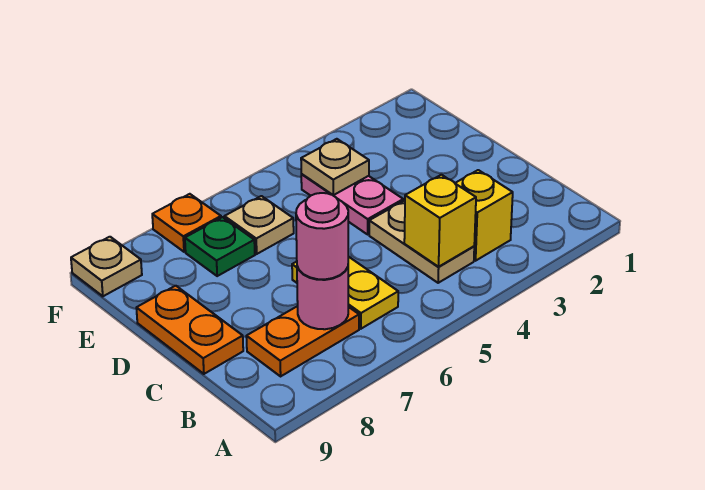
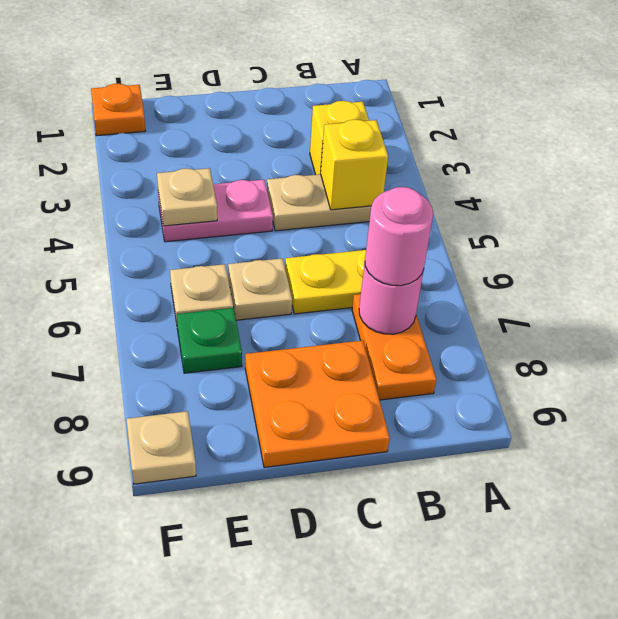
orange 1x2 plate [136,286,243,374] -> orange 2x2 plate [245,340,390,468]
none -> tan 1x1 plate [228,258,292,320]
orange 1x1 plate [152,194,221,252] -> orange 1x1 plate moved to [91,84,145,136]

